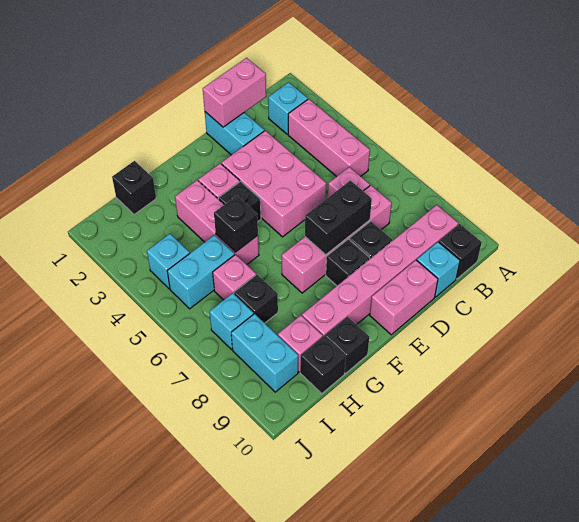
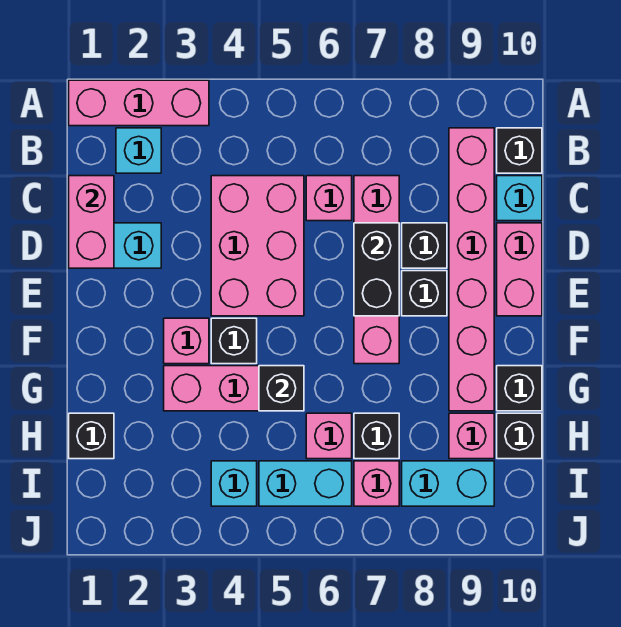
pink 1x3 brick [288,99,370,177] -> pink 1x3 brick moved to [69,80,209,126]
pink 2x3 brick [222,131,326,237] -> pink 2x3 brick turned to [211,176,304,316]
cyan 1x2 brick [167,235,235,309] -> cyan 1x2 brick turned to [259,461,352,506]
cyan 1x1 brick [210,293,254,349] -> pink 1x1 brick [354,461,399,506]

